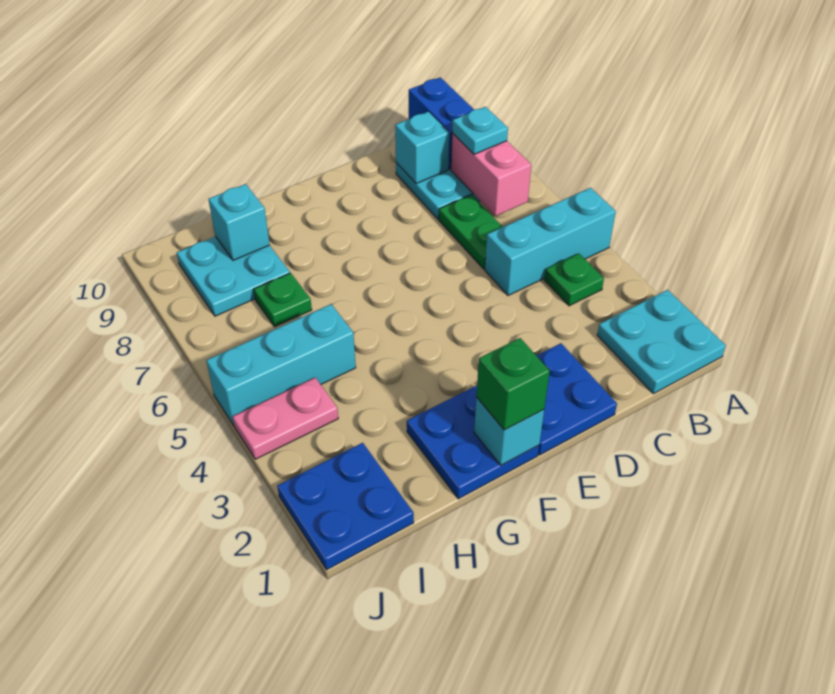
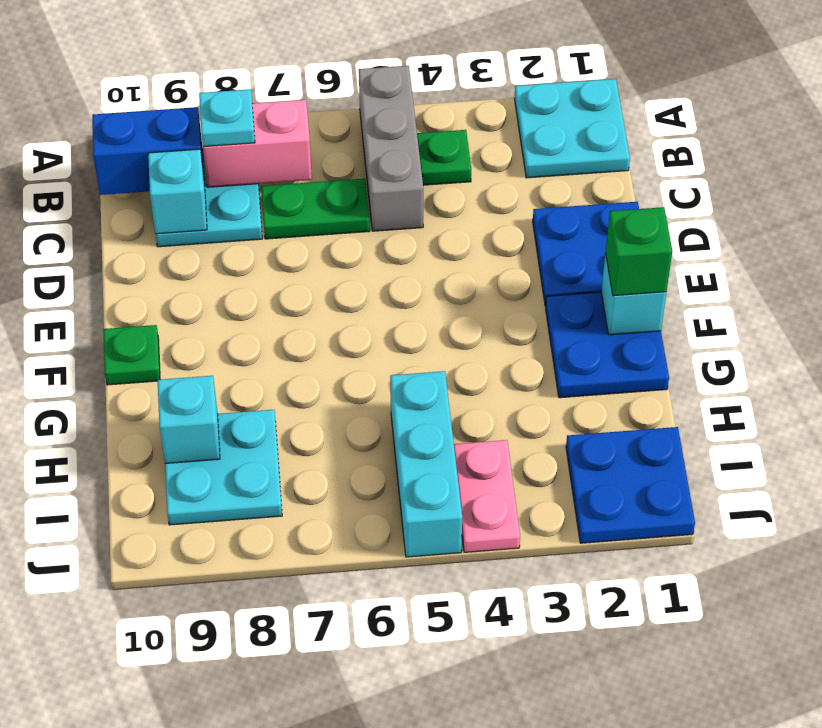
cyan 1x3 brick [485,188,616,295] -> grey 1x3 brick [359,66,423,231]
green 1x1 plate [254,273,312,327] -> green 1x1 plate moved to [104,325,160,385]

